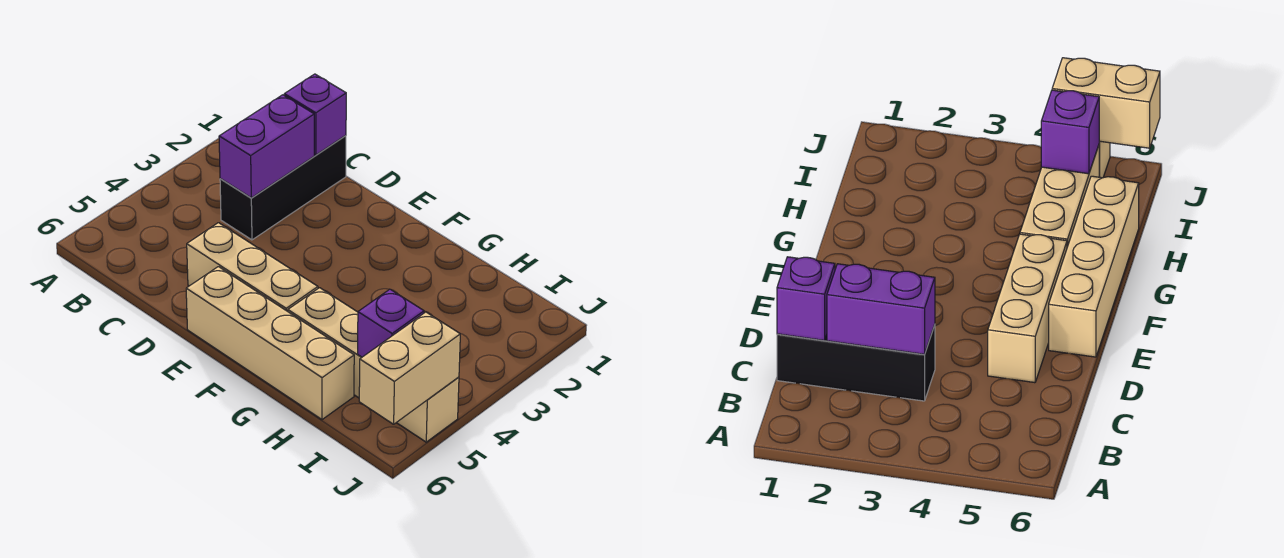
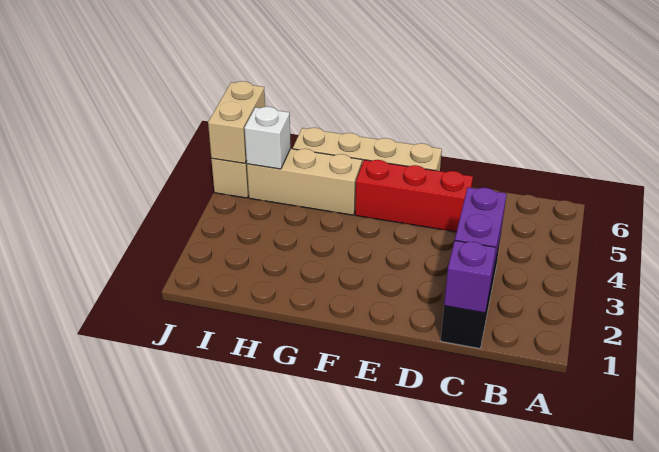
tan 1x3 brick [187,223,318,311] -> red 1x3 brick [355,160,473,232]
purple 1x1 brick [358,289,424,357] -> white 1x1 brick [245,107,291,169]

